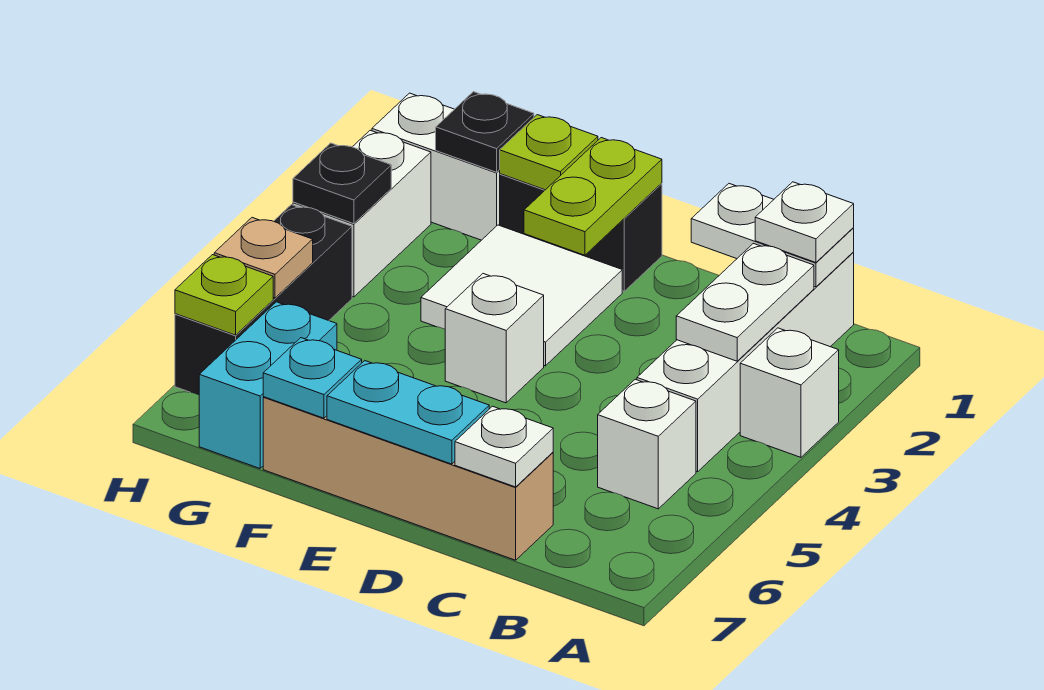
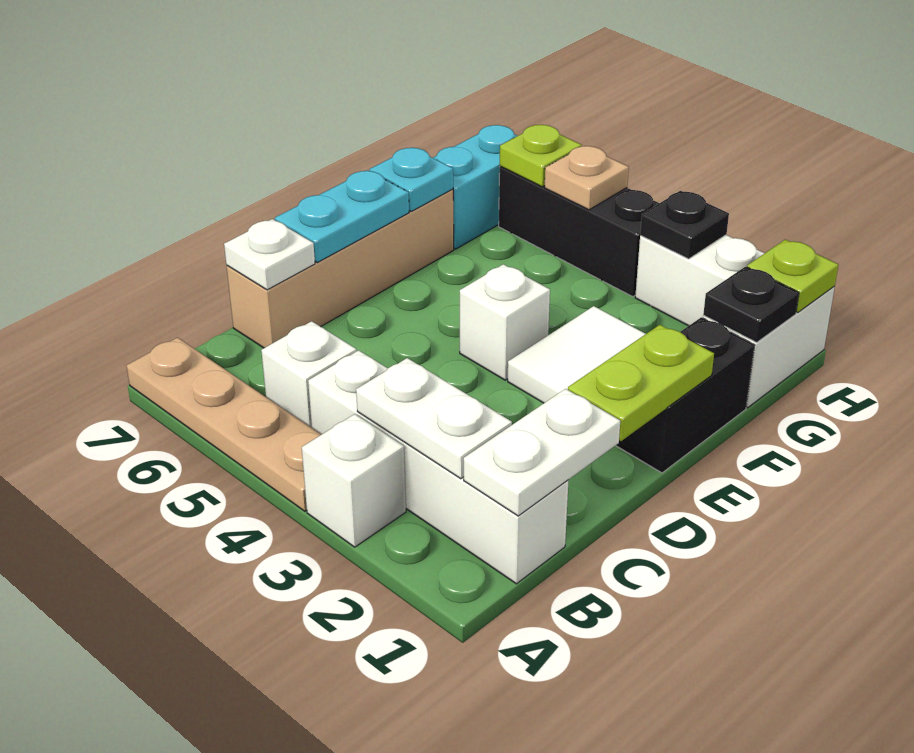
none -> tan 1x4 plate [126,338,322,511]
white 1x1 plate [755,182,854,262] -> none
lime 1x2 plate [524,138,662,255] -> lime 1x2 plate turned to [568,325,714,441]
lime 1x1 plate [500,115,598,190] -> lime 1x1 plate moved to [747,240,838,313]
cyan 1x2 brick [199,302,337,468] -> cyan 1x2 brick turned to [433,125,517,249]

